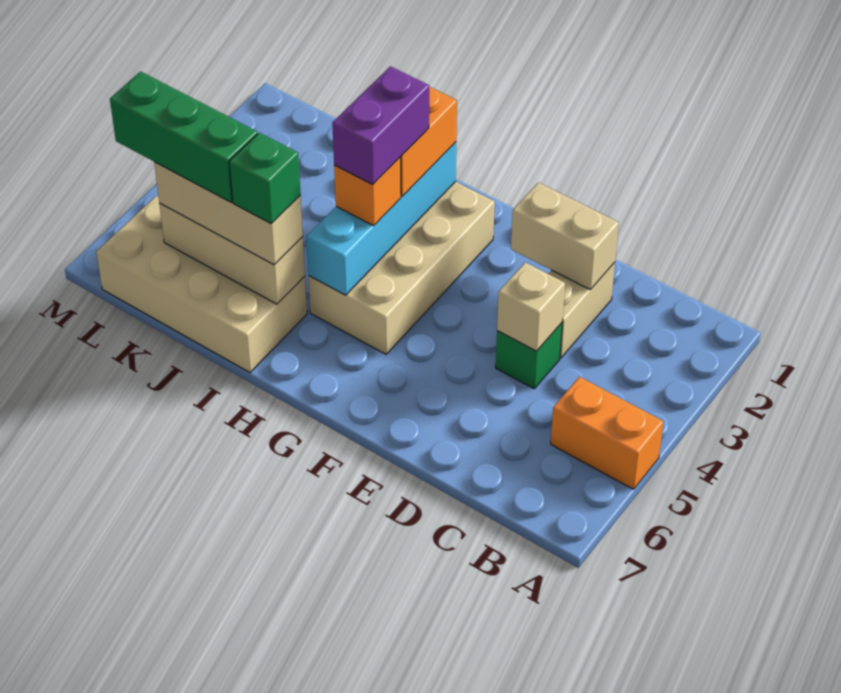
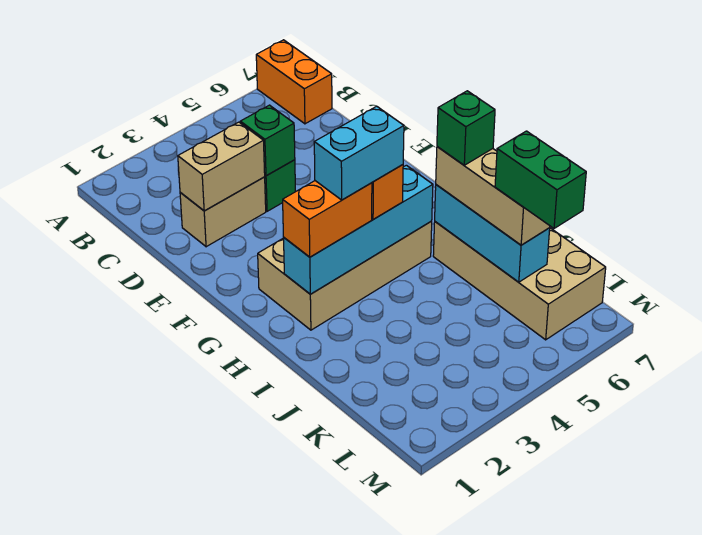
orange 1x2 brick [551,377,664,489] -> orange 1x2 brick moved to [256,40,332,124]
tan 1x2 brick [511,183,619,290] -> tan 1x2 brick turned to [178,122,265,211]
tan 1x1 brick [497,262,565,351] -> green 1x1 brick [240,105,295,176]
purple 1x2 brick [332,66,429,184] -> cyan 1x2 brick [314,106,404,200]
tan 1x3 brick [159,203,305,304] -> cyan 1x3 brick [435,185,550,282]
green 1x3 brick [110,72,257,202] -> green 1x2 brick [495,131,586,228]

